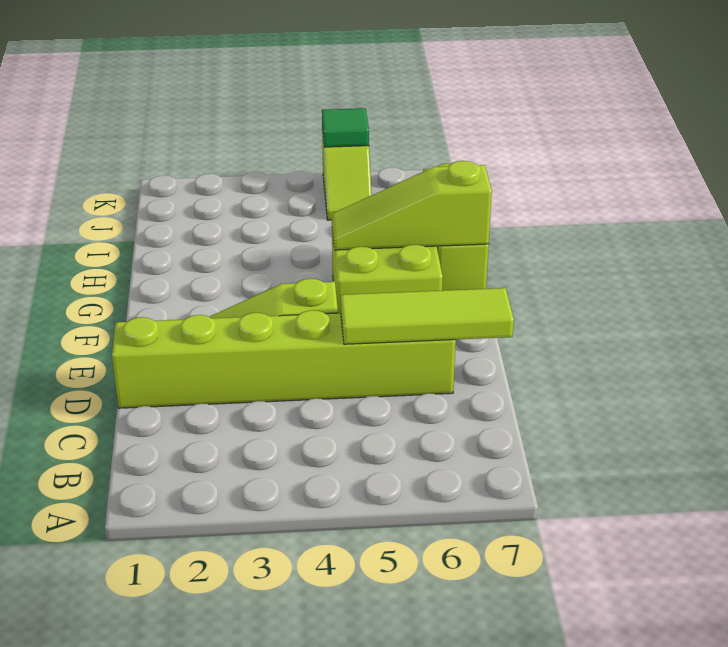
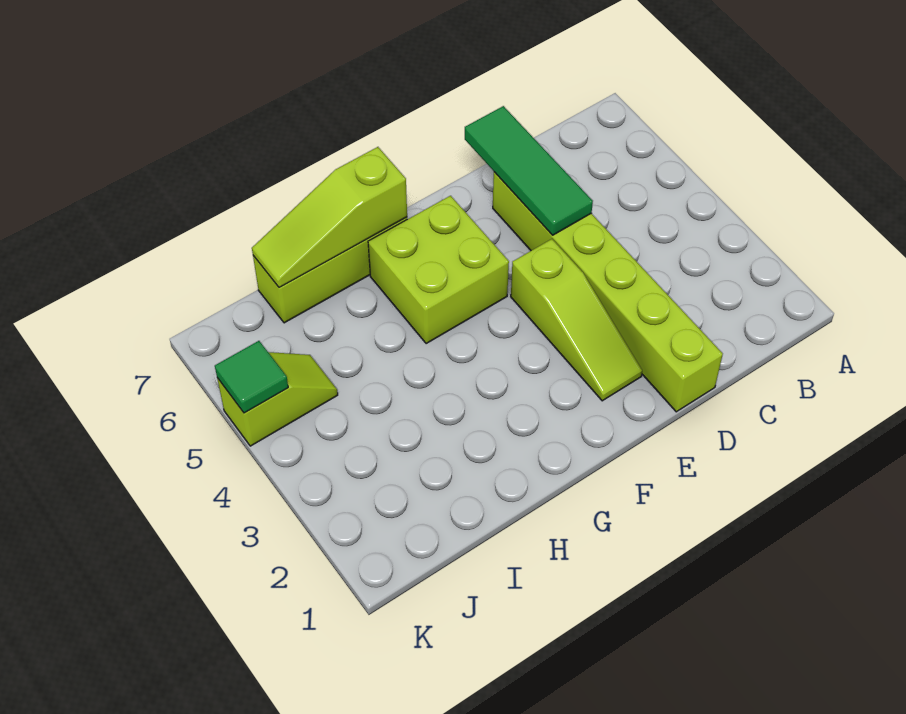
lime 1x3 tile [341,288,514,344] -> green 1x3 tile [465,106,593,235]
lime 1x3 slope [332,161,492,250] -> lime 1x3 slope turned to [252,147,407,287]

